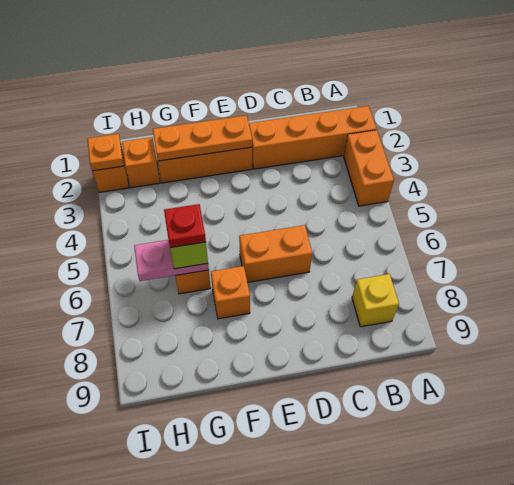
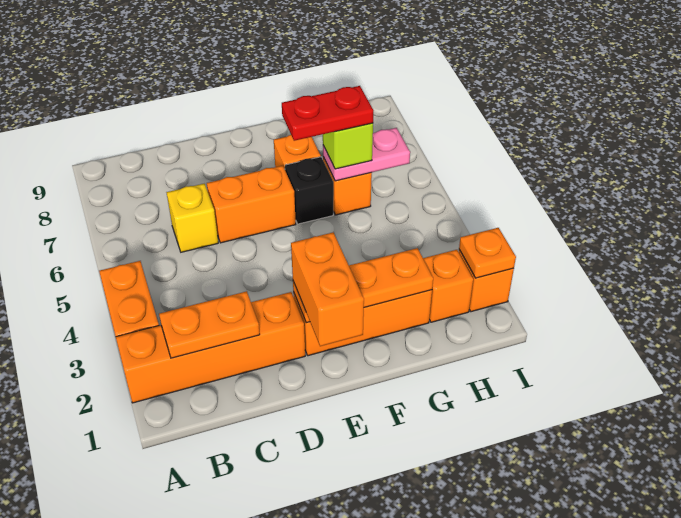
none -> orange 1x2 plate [159,291,260,358]
yellow 1x1 brick [352,274,399,327] -> yellow 1x1 brick moved to [166,184,218,252]
none -> orange 1x2 brick [291,232,364,346]
none -> black 1x1 brick [285,157,333,224]
red 1x1 plate [164,204,206,248] -> red 1x2 plate [282,86,374,141]

